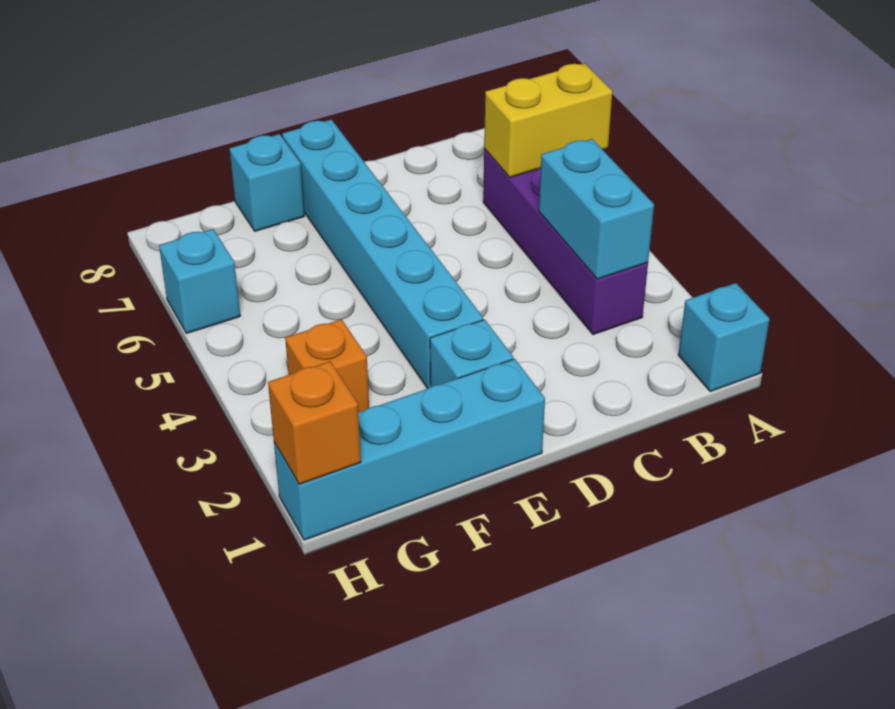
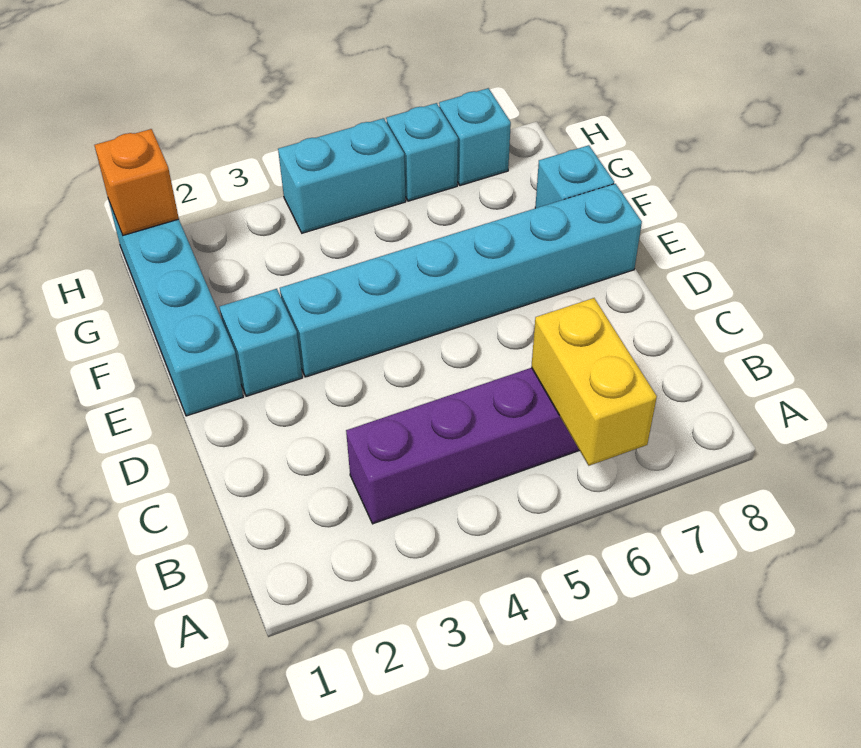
cyan 1x1 brick [678,283,770,392] -> cyan 1x1 brick moved to [439,88,511,186]
cyan 1x2 brick [539,139,654,279] -> cyan 1x2 brick moved to [278,118,406,233]
orange 1x1 brick [285,319,369,412] -> none

